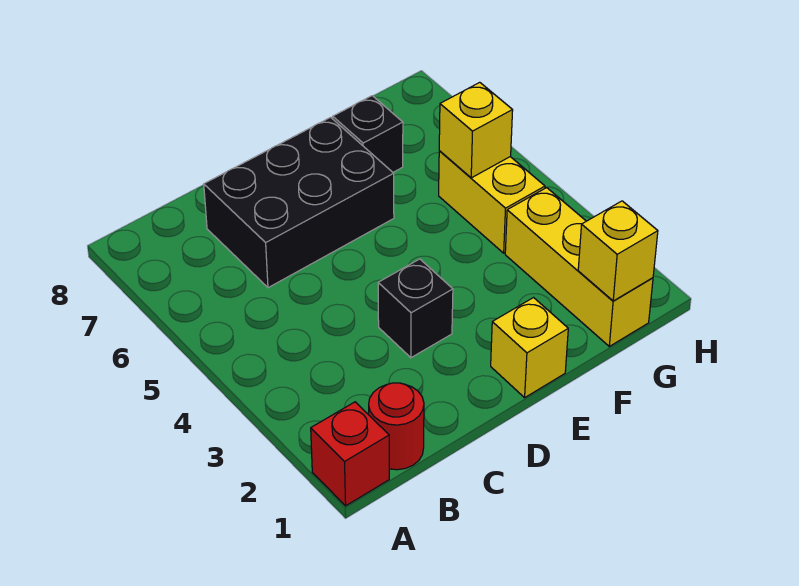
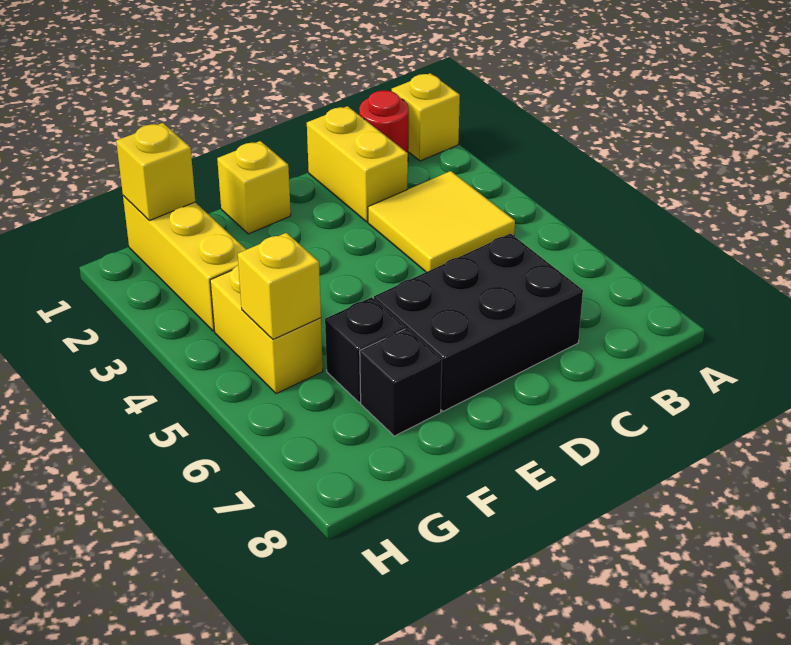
red 1x1 brick [311,402,389,506] -> yellow 1x1 brick [392,73,460,161]
none -> yellow 2x2 tile [368,171,515,272]
none -> yellow 1x2 brick [307,106,408,222]
black 1x1 brick [378,259,453,358] -> black 1x1 brick moved to [325,297,405,402]

